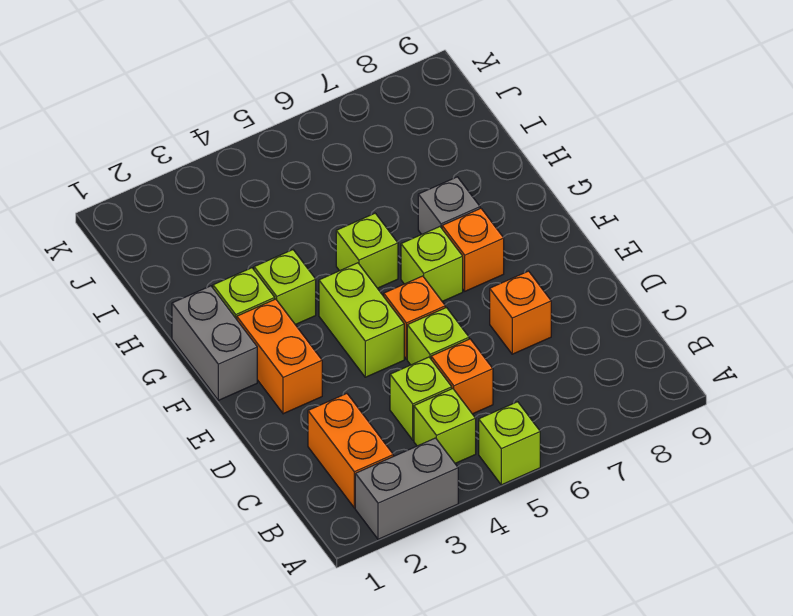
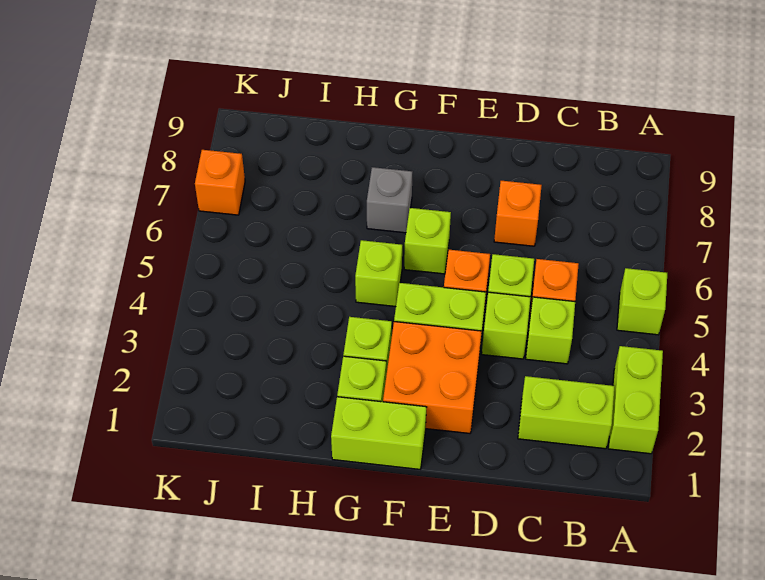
grey 1x2 brick [355,438,458,539] -> lime 1x2 brick [608,346,663,454]
orange 1x2 brick [308,394,393,508] -> lime 1x2 brick [518,376,615,449]
lime 1x1 brick [414,389,476,463] -> lime 1x1 brick moved to [482,292,531,359]
orange 1x2 brick [237,299,322,414] -> orange 2x2 brick [383,322,482,433]
grey 1x2 brick [172,286,257,400] -> lime 1x2 brick [331,397,426,469]
orange 1x1 brick [442,208,504,291] -> orange 1x1 brick moved to [195,150,245,215]

